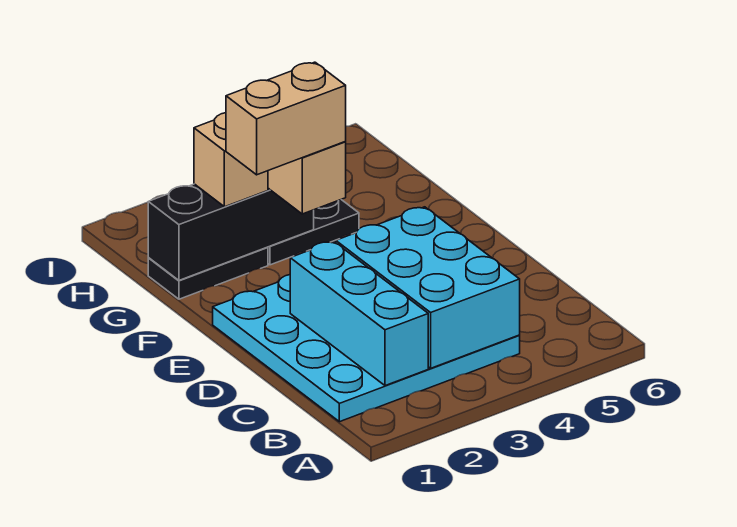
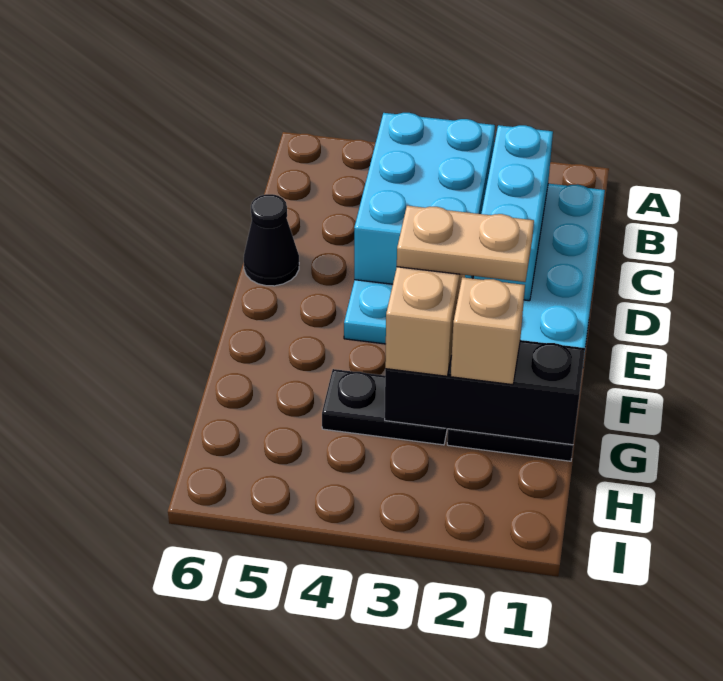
none -> black 1x1 cone [244,194,299,286]
tan 1x2 brick [226,62,346,175] -> tan 1x2 plate [397,206,534,282]

